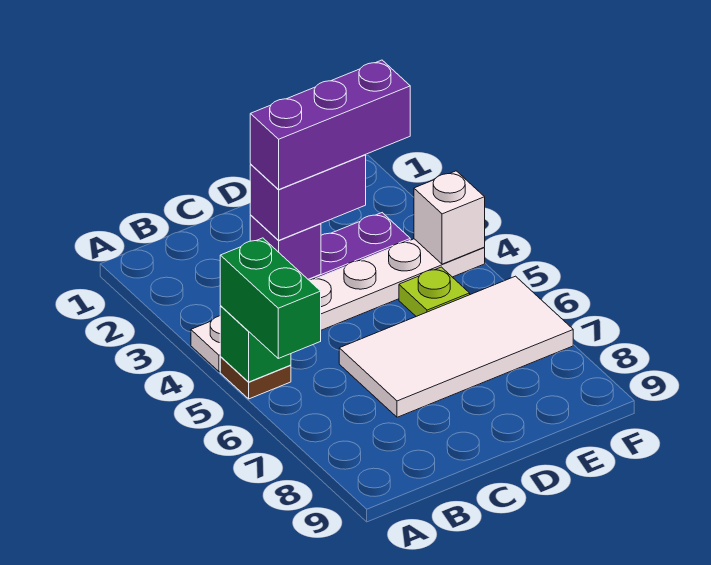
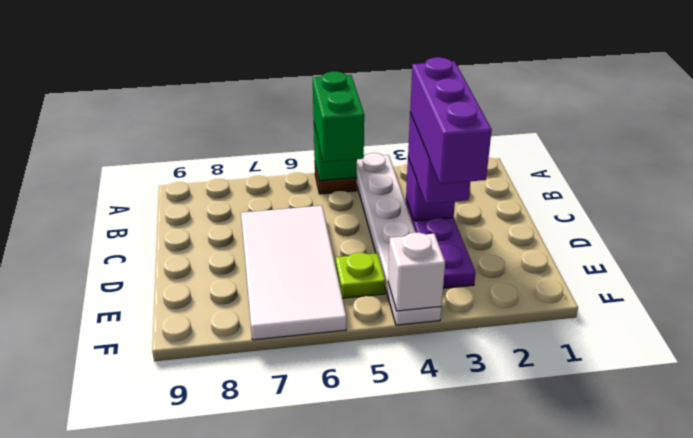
green 1x2 brick [220,238,321,358] -> green 1x2 brick turned to [313,72,364,162]

